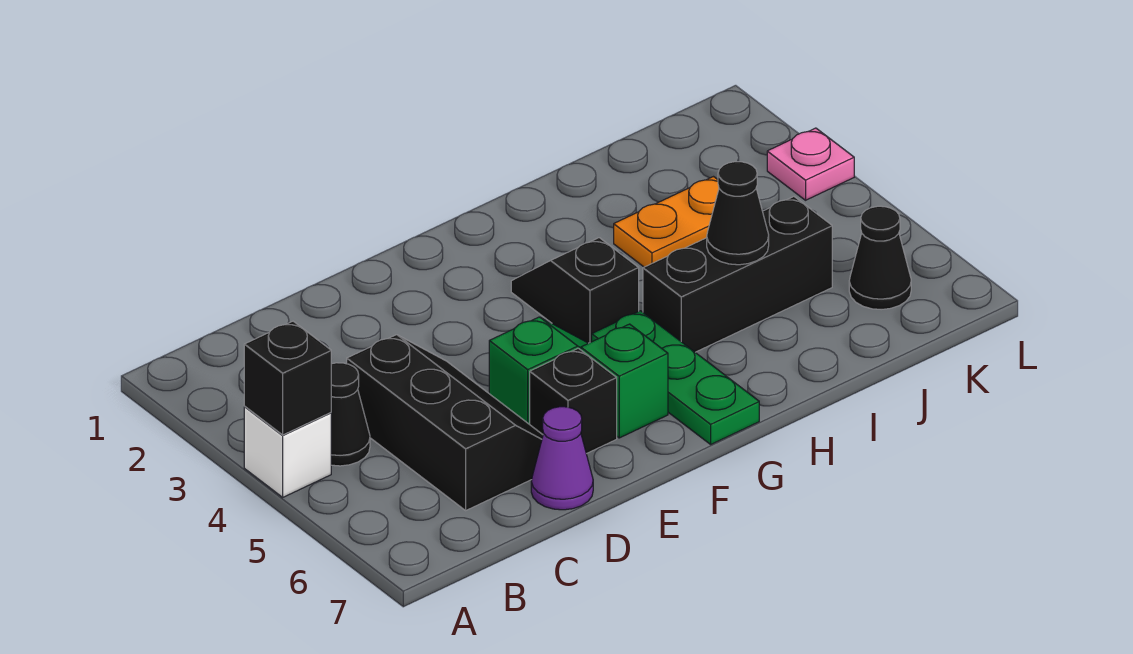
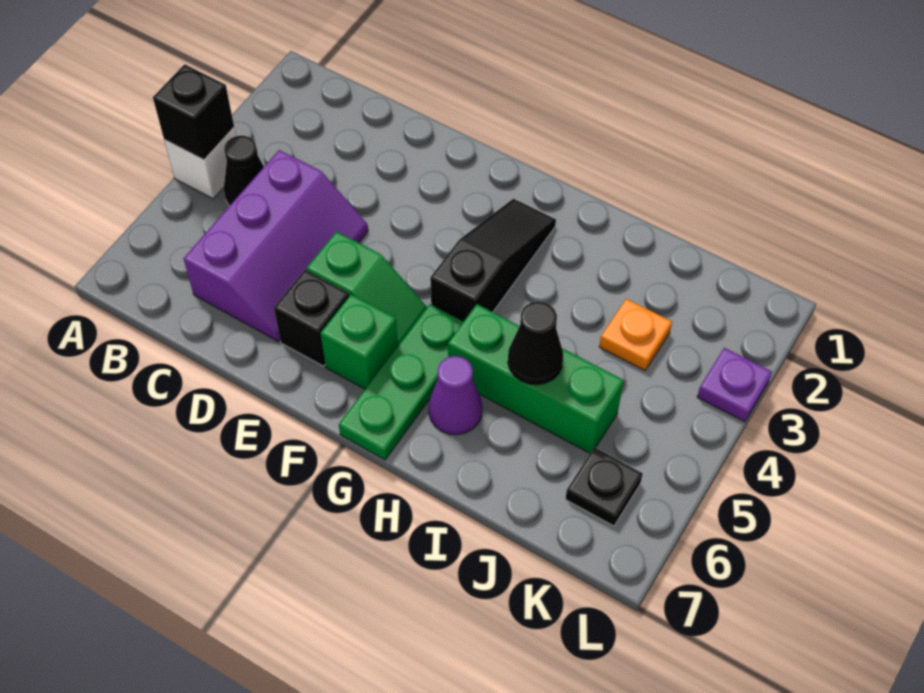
black 2x3 slope [347,335,543,510] -> purple 2x3 slope [184,150,368,342]
purple 1x1 cone [531,407,593,510] -> purple 1x1 cone moved to [429,356,482,435]
black 1x2 slope [511,238,639,343] -> black 1x3 slope [430,199,556,322]
black 1x3 brick [643,197,832,352] -> green 1x3 brick [448,304,624,453]
orange 1x2 plate [614,177,719,267] -> orange 1x1 plate [599,299,672,370]
black 1x1 cone [849,206,911,310] -> black 1x1 plate [566,447,643,526]
pink 1x1 plate [767,128,854,200] -> purple 1x1 plate [697,348,772,422]

